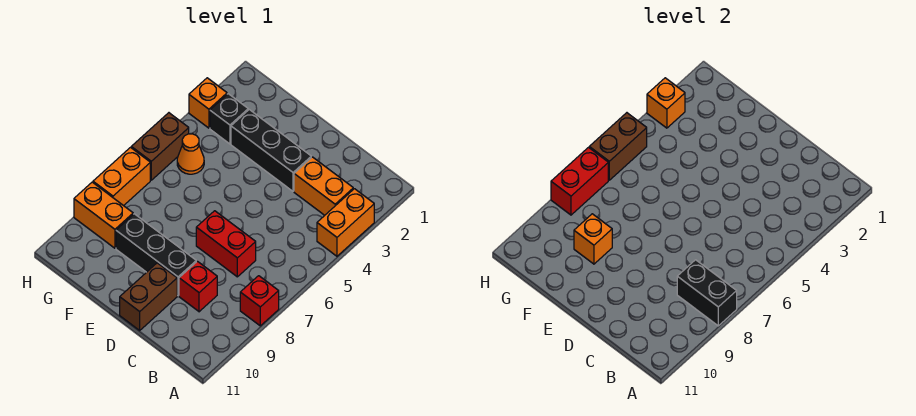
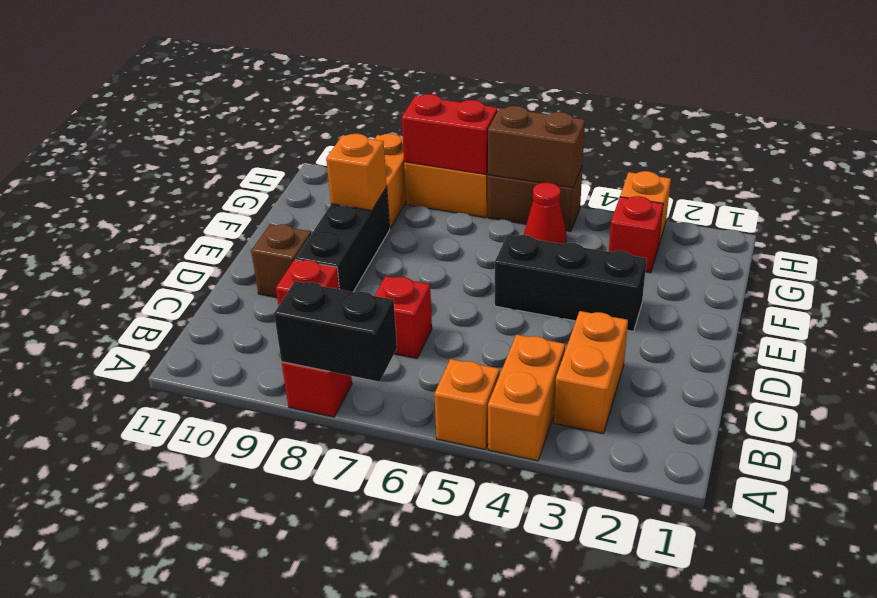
orange 1x2 brick [317,189,374,256] -> orange 1x2 brick turned to [488,334,565,461]
black 1x2 brick [677,260,737,326] -> black 1x2 brick turned to [274,281,397,382]
red 1x2 brick [196,211,256,277] -> red 1x1 brick [374,276,432,359]
black 1x3 brick [231,110,311,191] -> black 1x3 brick turned to [495,235,647,331]
brown 1x2 brick [120,263,177,330] -> brown 1x1 brick [251,224,311,298]
black 1x1 brick [210,94,248,144] -> red 1x1 brick [609,196,663,273]
orange 1x1 cone [177,134,204,174] -> red 1x1 cone [524,182,566,244]
orange 1x1 brick [647,78,685,128] -> orange 1x1 brick moved to [434,359,500,449]

